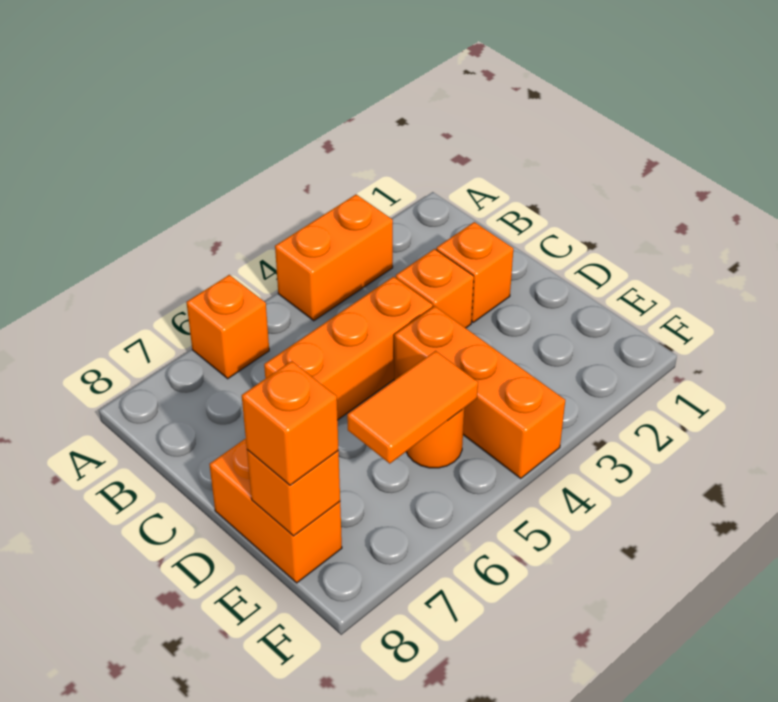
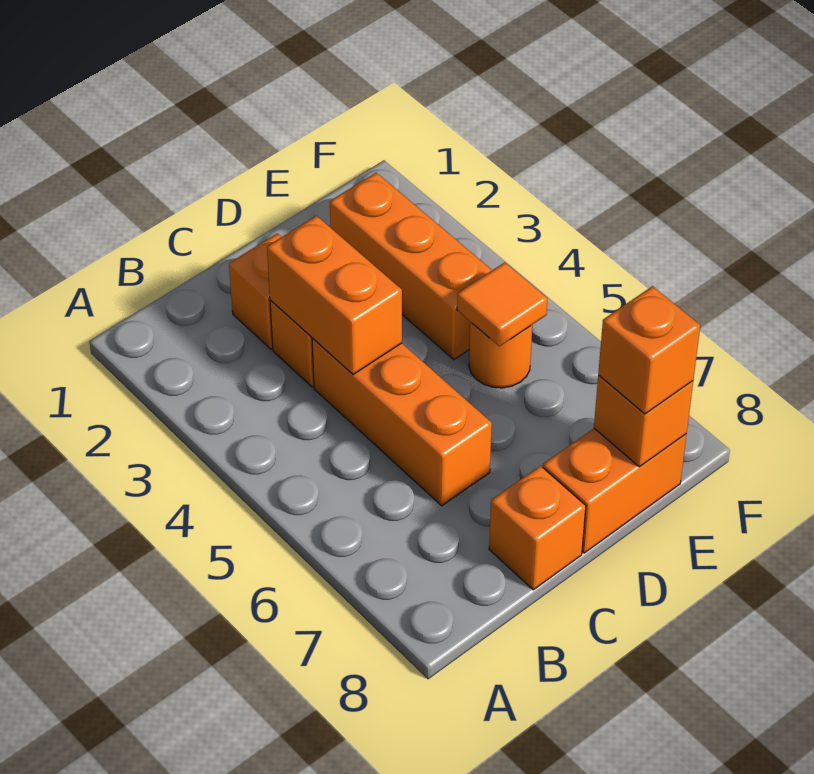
orange 1x2 brick [275,195,393,321] -> orange 1x2 brick moved to [267,216,402,375]
orange 1x1 brick [186,275,269,379] -> orange 1x1 brick moved to [489,466,586,590]
orange 1x3 brick [394,306,565,479] -> orange 1x3 brick turned to [330,173,492,360]
orange 1x2 tile [347,351,478,464] -> orange 1x1 tile [457,262,547,346]

